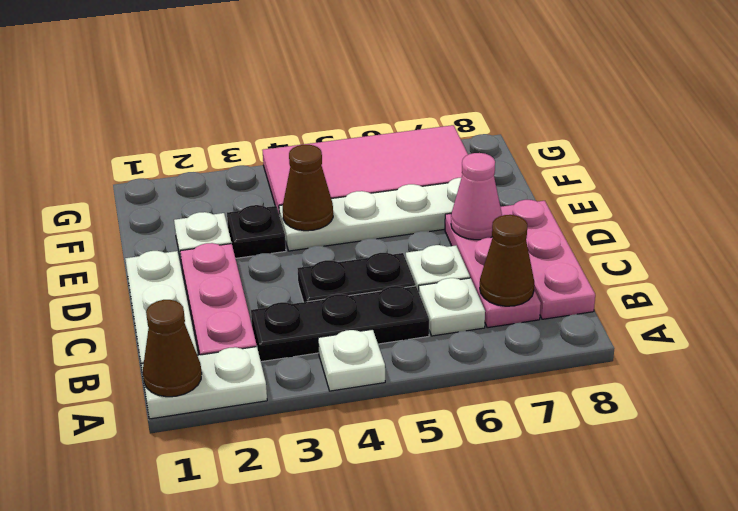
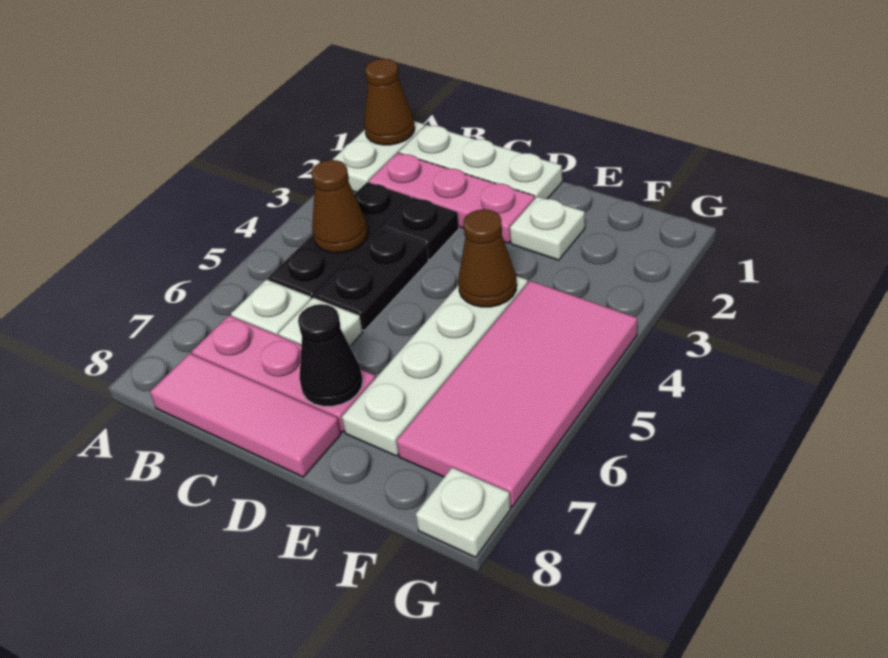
white 1x1 plate [318,329,385,391] -> white 1x1 plate moved to [416,468,511,557]
brown 1x1 cone [480,215,534,306] -> brown 1x1 cone moved to [311,160,368,253]
pink 1x3 plate [501,199,595,319] -> pink 1x3 tile [150,353,341,477]
pink 1x1 cone [451,153,502,240] -> black 1x1 cone [298,304,363,406]
black 1x1 plate [227,205,286,258] -> black 1x1 plate moved to [383,197,459,260]

